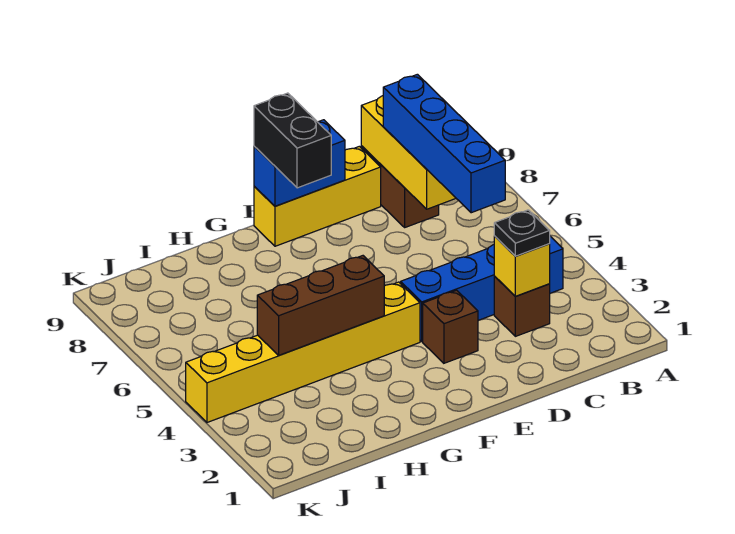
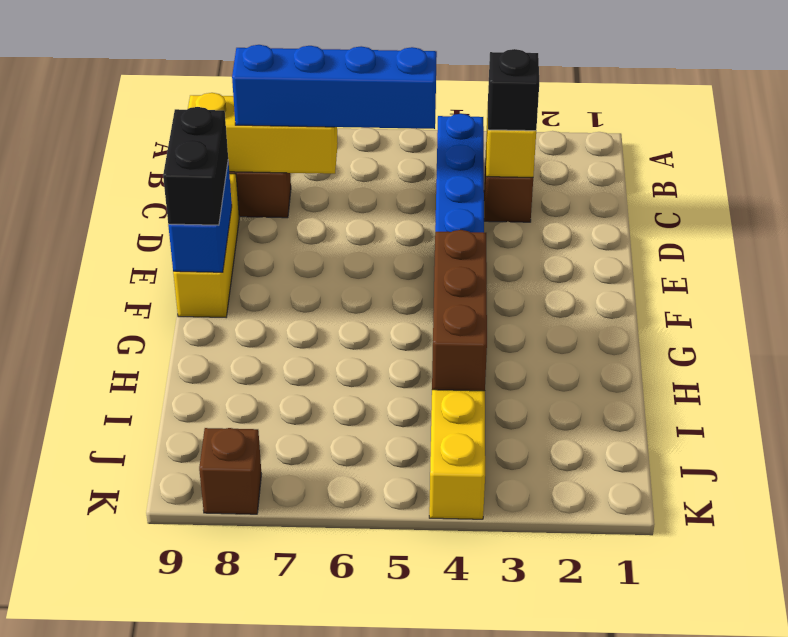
black 1x1 plate [494,210,550,256] -> black 1x1 brick [488,49,539,131]
brown 1x1 brick [423,290,478,363] -> brown 1x1 brick moved to [199,428,261,514]
black 1x2 brick [254,93,331,188] -> black 1x2 brick turned to [163,107,228,225]

